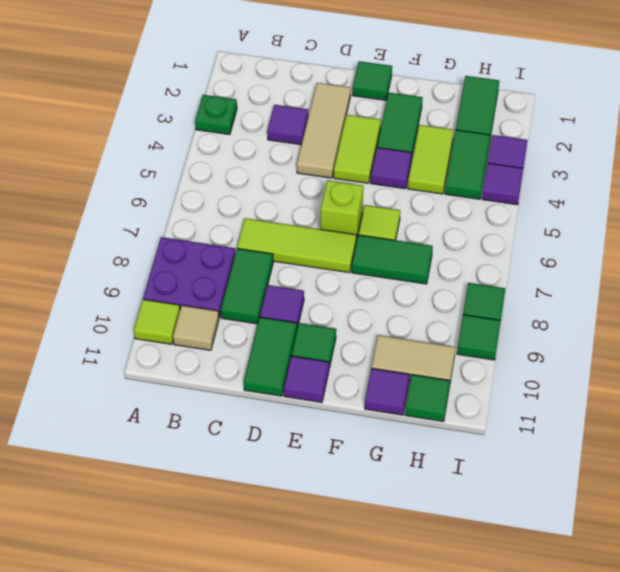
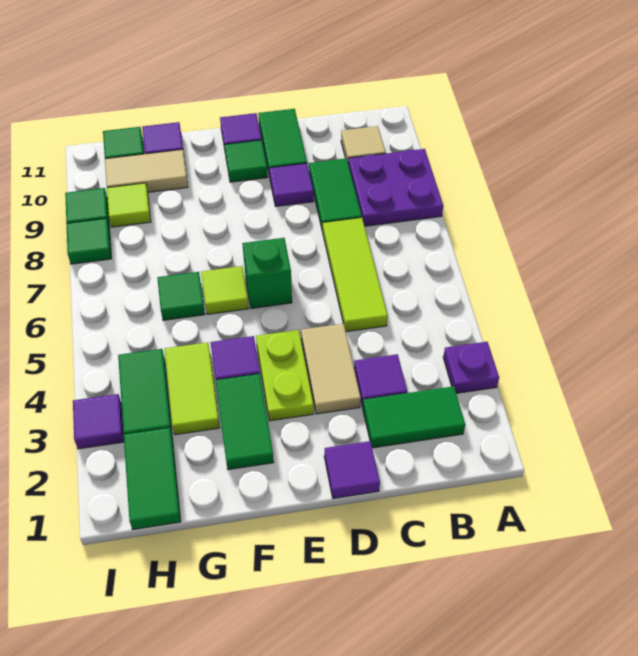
green 1x1 plate [195,95,237,135] -> purple 1x1 plate [443,342,499,393]
lime 1x1 tile [134,299,180,344] -> lime 1x1 tile moved to [107,183,151,227]
lime 1x3 tile [237,218,356,273] -> lime 1x3 tile turned to [323,218,388,332]
tan 1x3 tile [297,83,351,178] -> tan 1x2 tile [301,324,361,414]
green 1x1 tile [353,61,392,100] -> green 1x1 tile moved to [157,272,205,320]
lime 1x2 tile [334,115,381,183] -> lime 1x2 plate [256,330,314,421]
lime 1x1 brick [320,180,363,241] -> green 1x1 brick [242,238,292,308]
green 1x2 tile [352,235,433,284] -> green 1x2 tile moved to [363,386,465,448]
purple 1x1 tile [482,163,523,205] -> purple 1x1 tile moved to [324,441,380,498]

